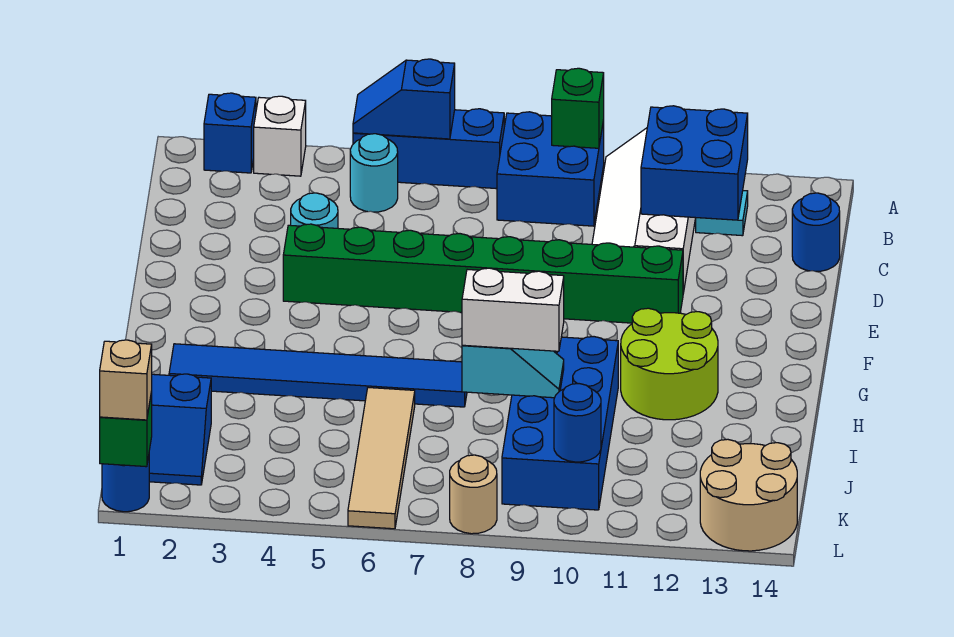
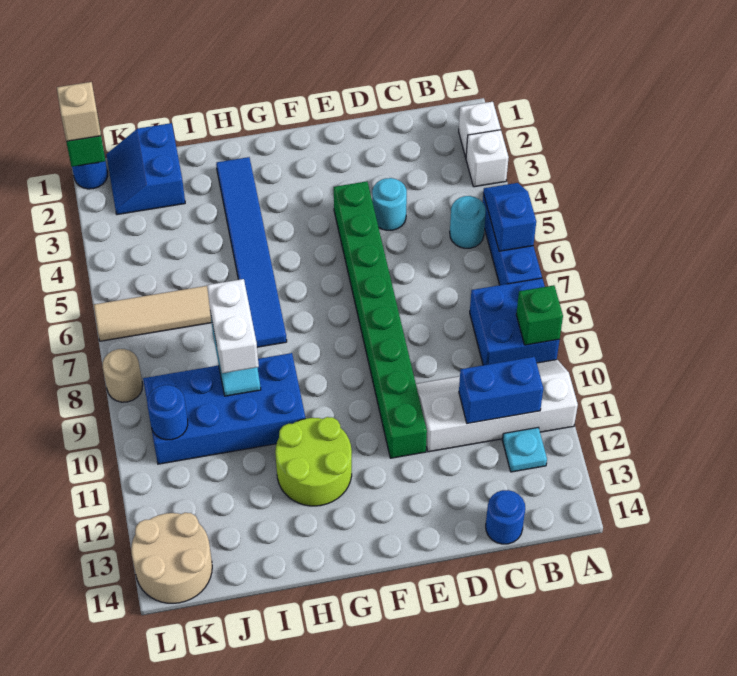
blue 1x1 brick [204,93,256,173] -> white 1x1 brick [459,102,501,157]
blue 2x2 brick [641,106,748,220] -> blue 1x2 brick [459,357,543,424]

